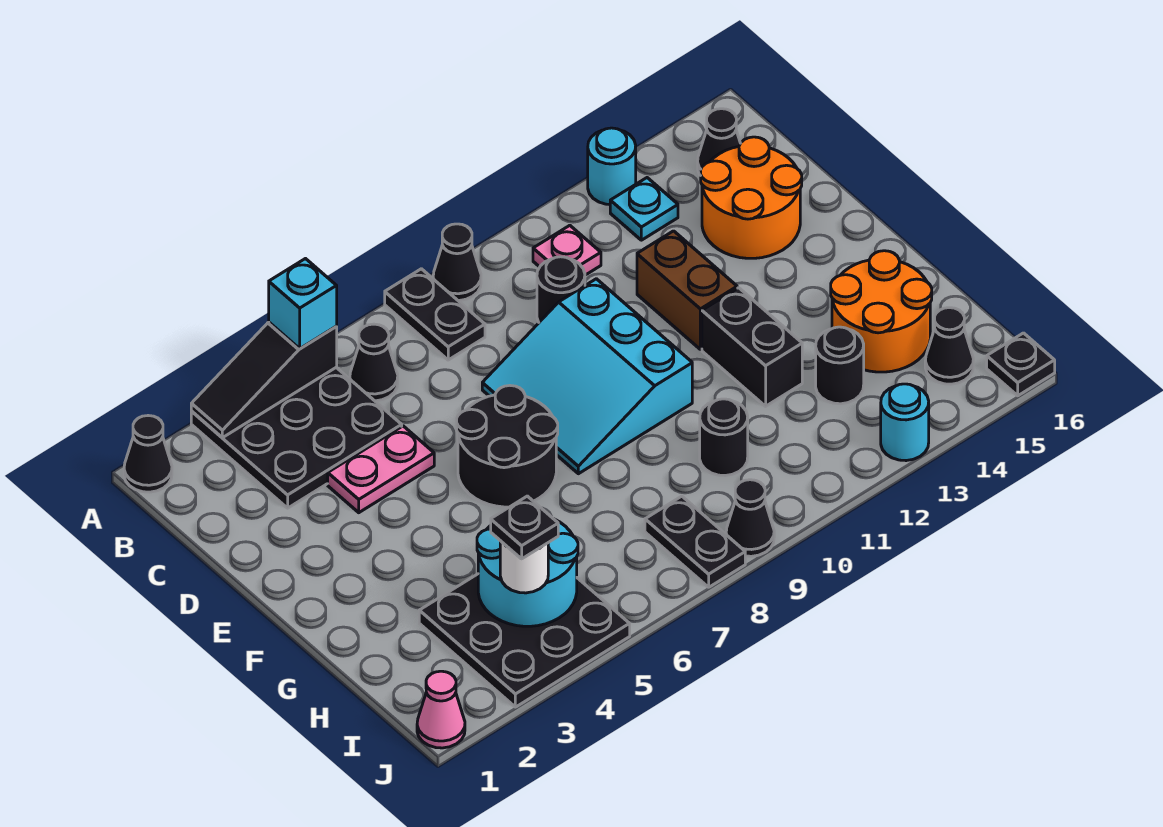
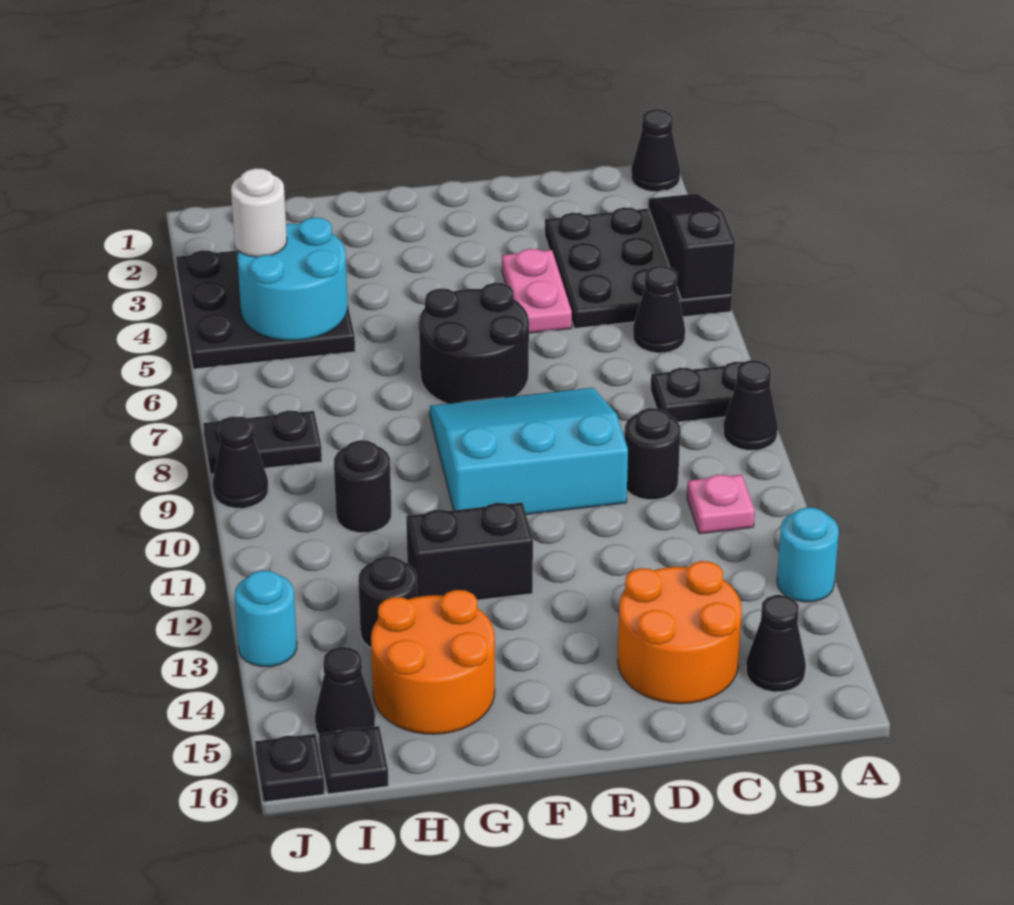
cyan 1x1 brick [269,259,337,349] -> none
cyan 1x1 plate [610,178,678,240] -> none
brown 1x2 brick [637,231,737,349] -> none
black 1x1 plate [491,496,558,559] -> black 1x1 plate moved to [319,726,389,794]
pink 1x1 cone [417,671,465,748] -> none

